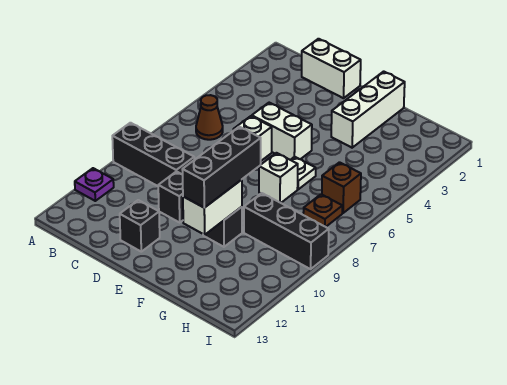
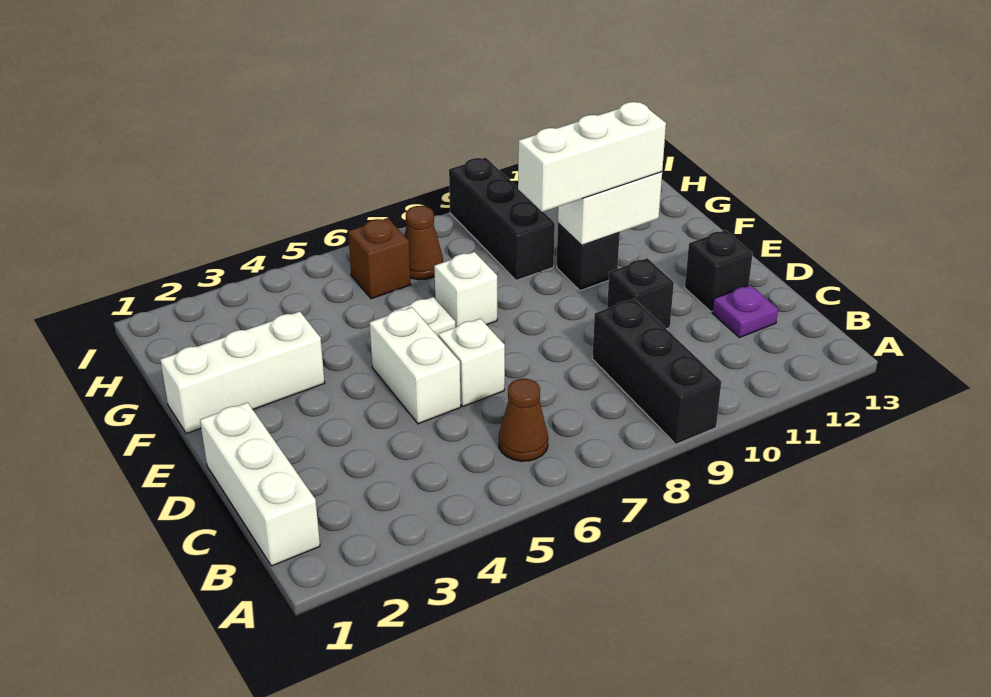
purple 1x1 plate [75,168,114,201] -> purple 1x1 plate moved to [712,285,778,338]
white 1x2 brick [302,39,361,98] -> white 1x3 brick [200,402,320,566]
black 1x3 brick [182,127,261,208] -> white 1x3 brick [518,102,666,212]
brown 1x1 plate [303,194,342,227] -> brown 1x1 cone [404,206,443,280]

